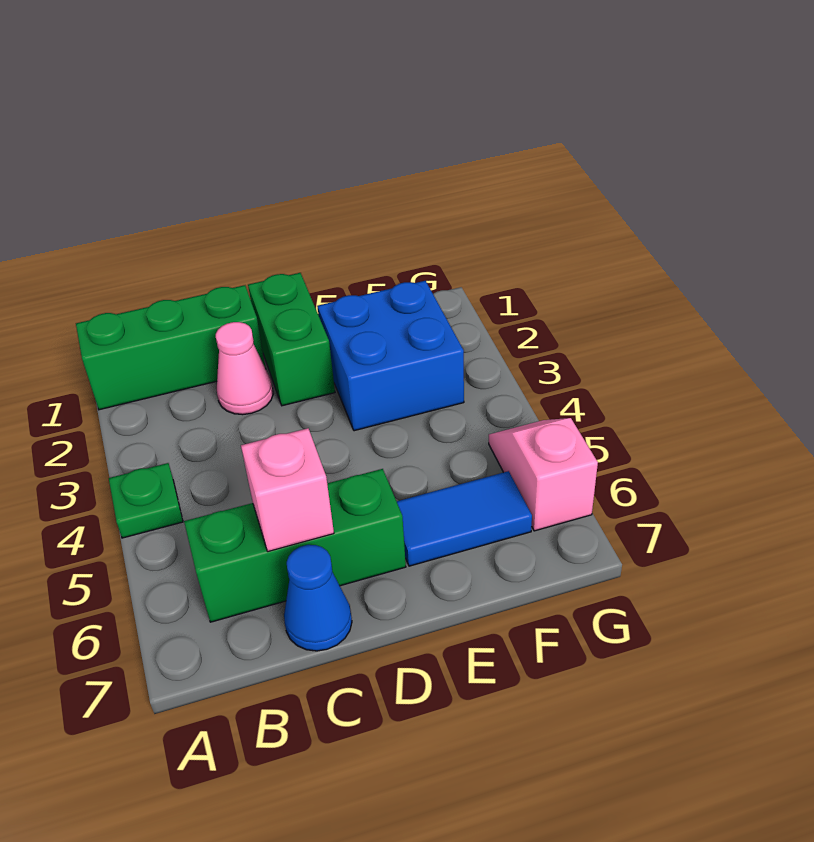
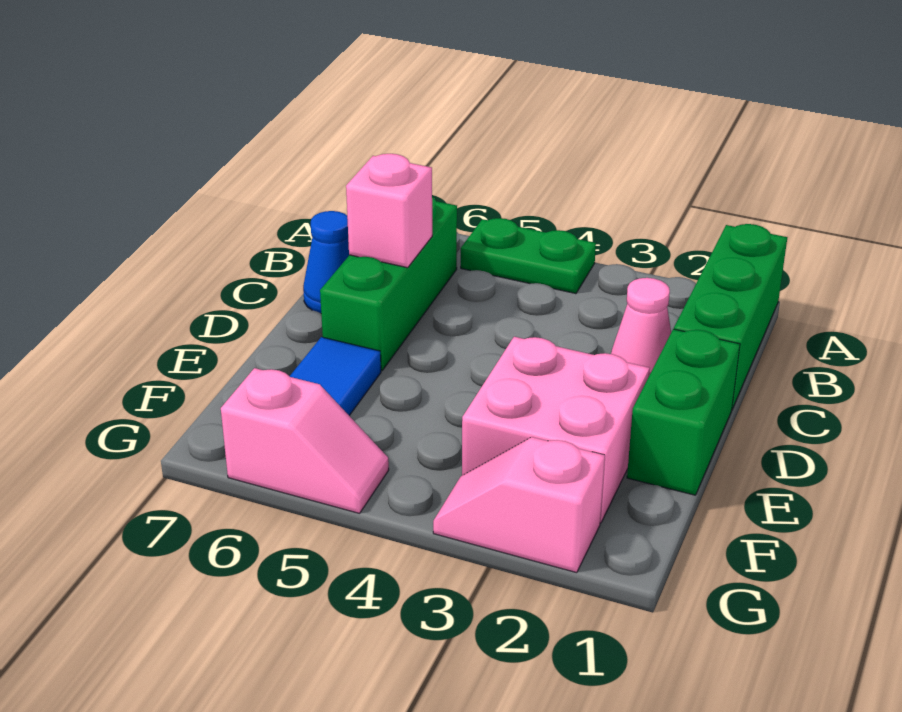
green 1x1 plate [109,463,183,538] -> green 1x2 plate [461,218,596,294]
green 1x2 brick [248,273,335,406] -> green 1x2 brick turned to [627,329,740,495]
blue 2x2 brick [317,281,464,431] -> pink 2x2 brick [462,337,650,523]
none -> pink 1x2 slope [433,437,605,573]

